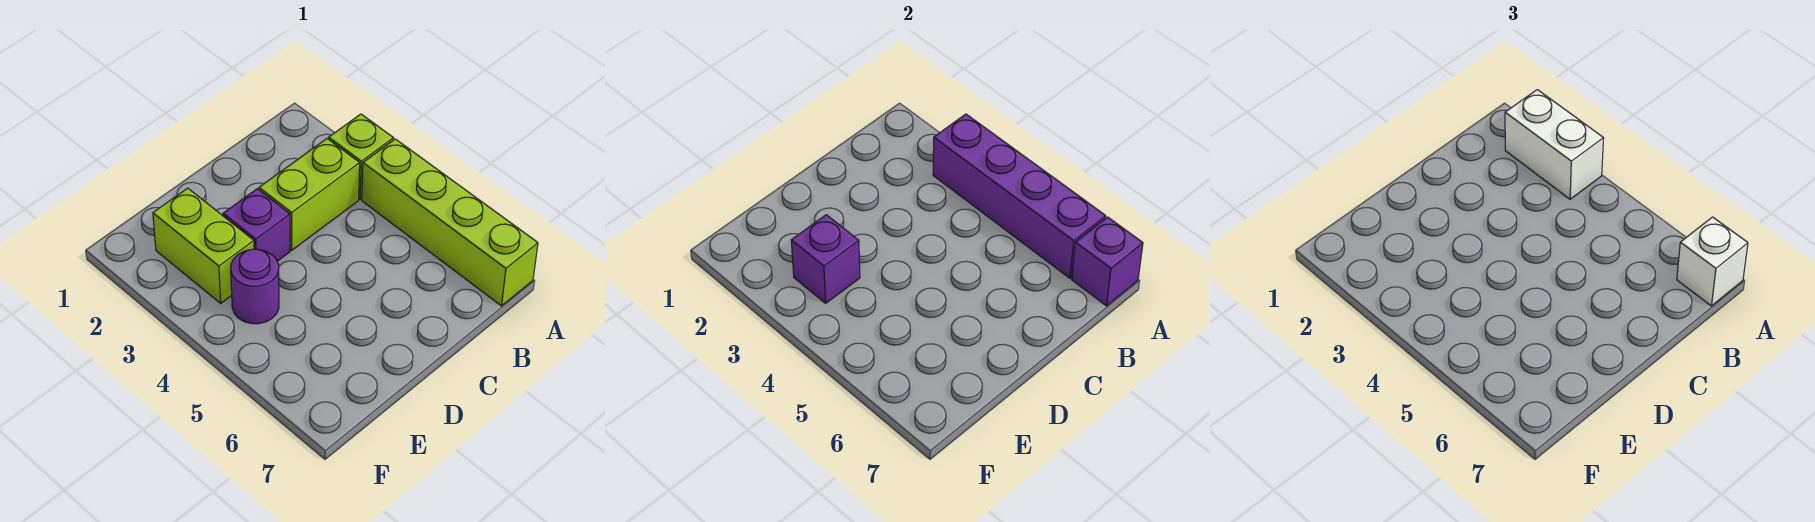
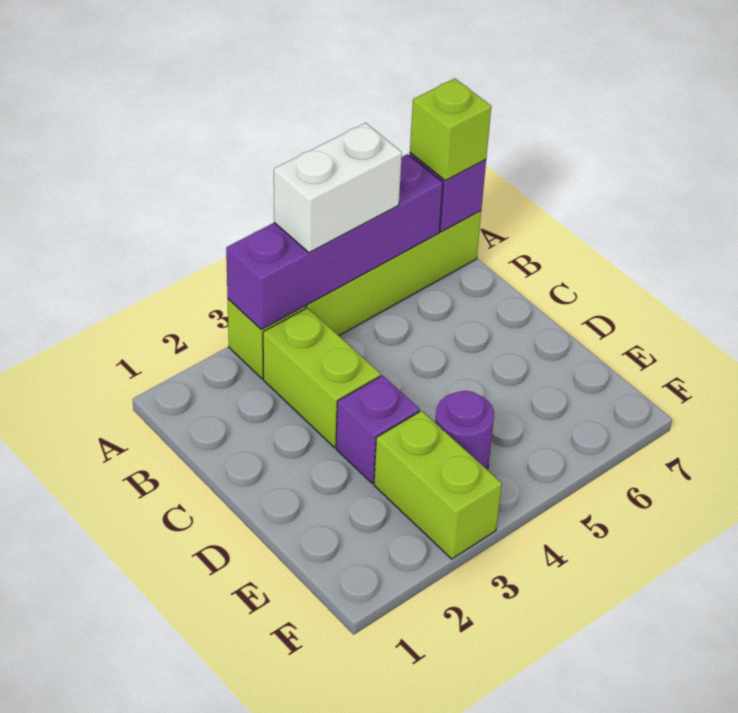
white 1x2 brick [1505,90,1603,199] -> white 1x2 brick moved to [274,123,402,253]
white 1x1 brick [1677,217,1748,306] -> lime 1x1 brick [410,78,491,181]
lime 1x2 brick [153,188,254,303] -> lime 1x2 brick turned to [374,411,502,559]
purple 1x1 brick [791,215,860,303] -> none

